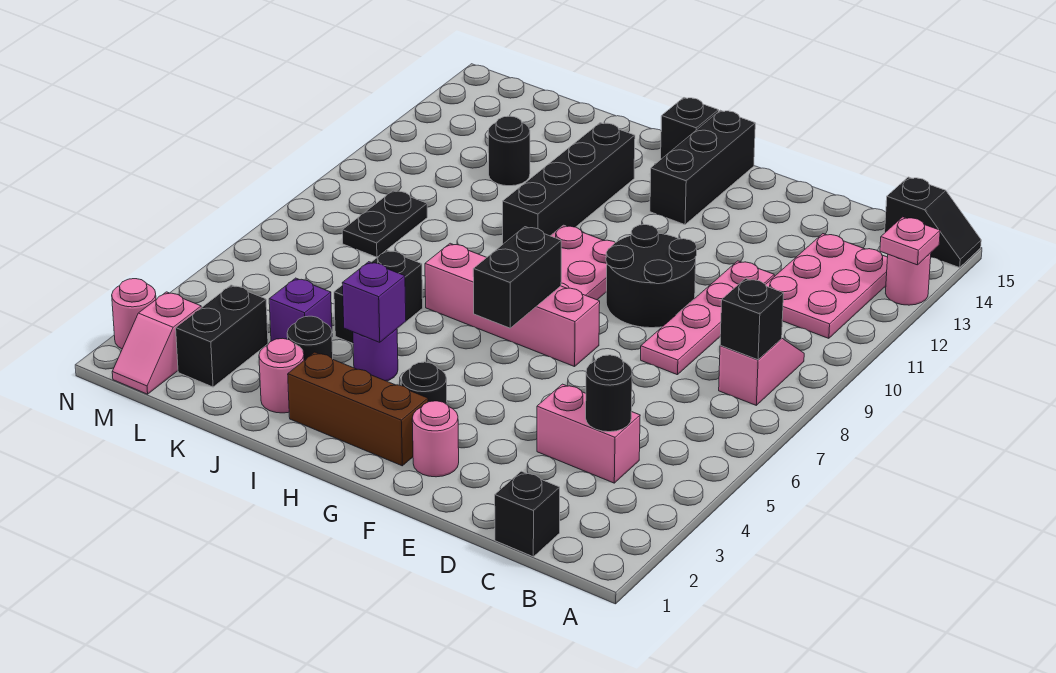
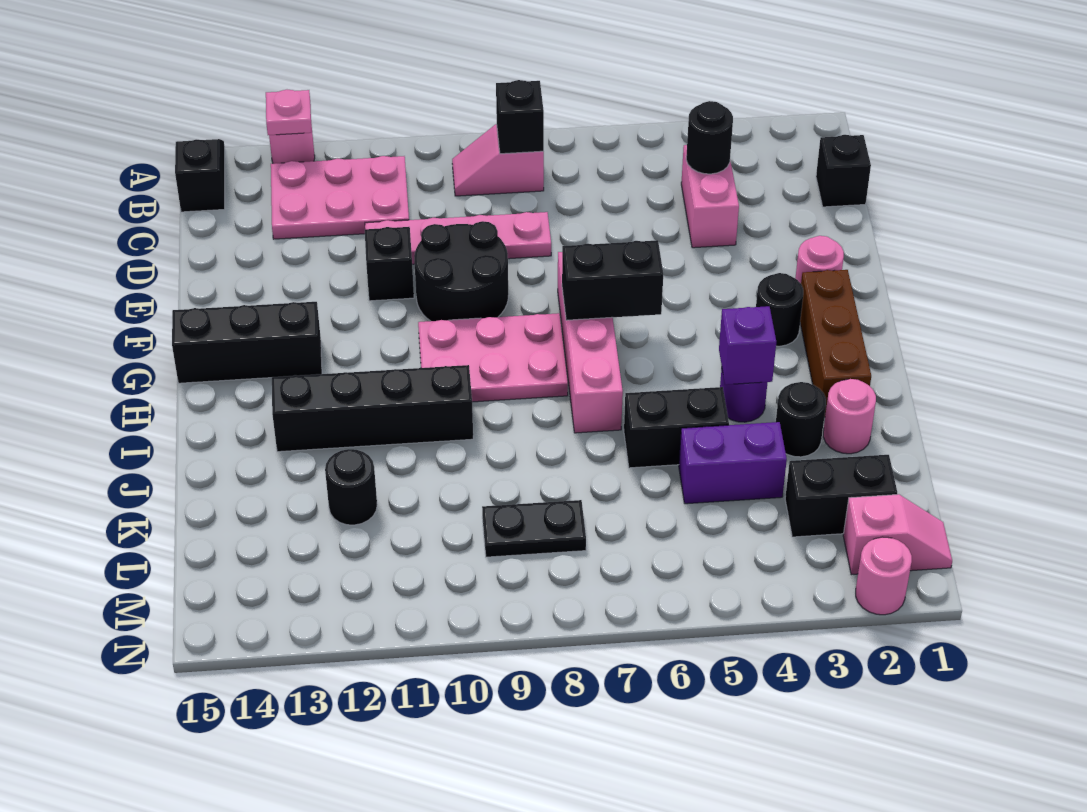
black 1x1 brick [661,98,719,159] -> black 1x1 brick moved to [365,227,414,301]
purple 1x1 brick [269,278,332,341] -> purple 1x2 brick [679,422,787,504]

